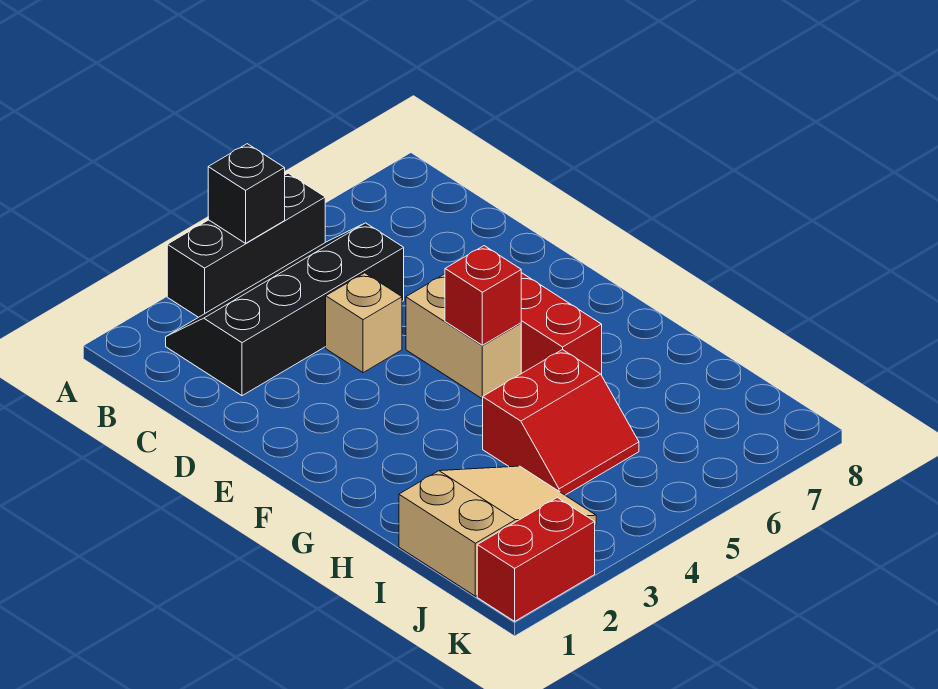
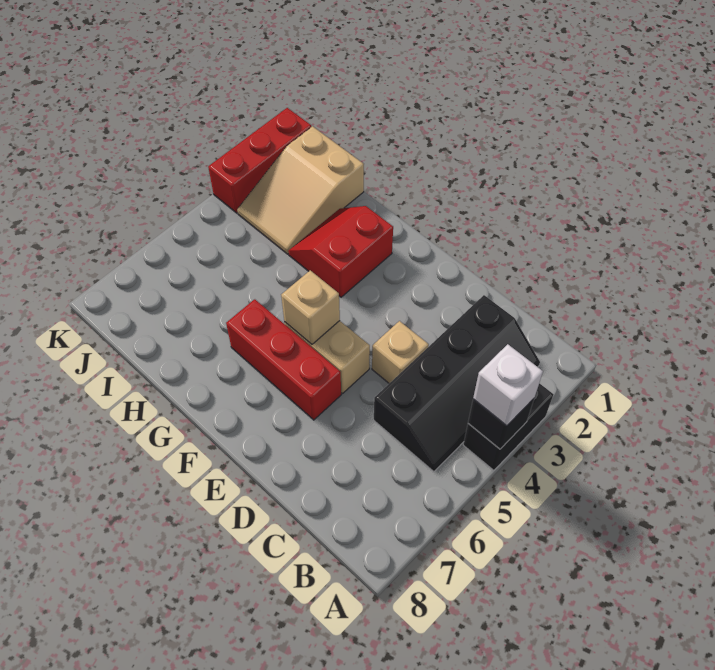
black 1x3 brick [167,173,325,317] -> black 1x2 brick [463,383,553,470]
none -> white 1x1 brick [473,344,543,426]
red 1x1 brick [445,246,521,345] -> tan 1x1 brick [281,270,340,344]
red 2x2 slope [483,349,639,495] -> red 2x2 slope moved to [288,206,393,297]
red 1x2 brick [477,498,595,621] -> red 1x3 brick [208,108,311,213]

